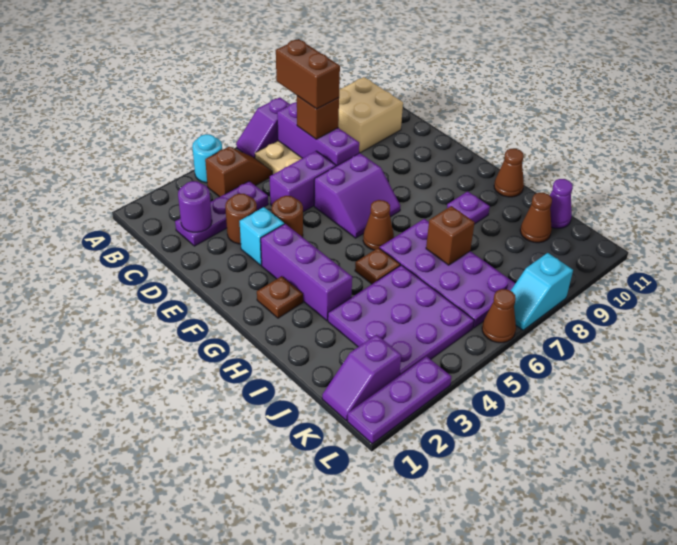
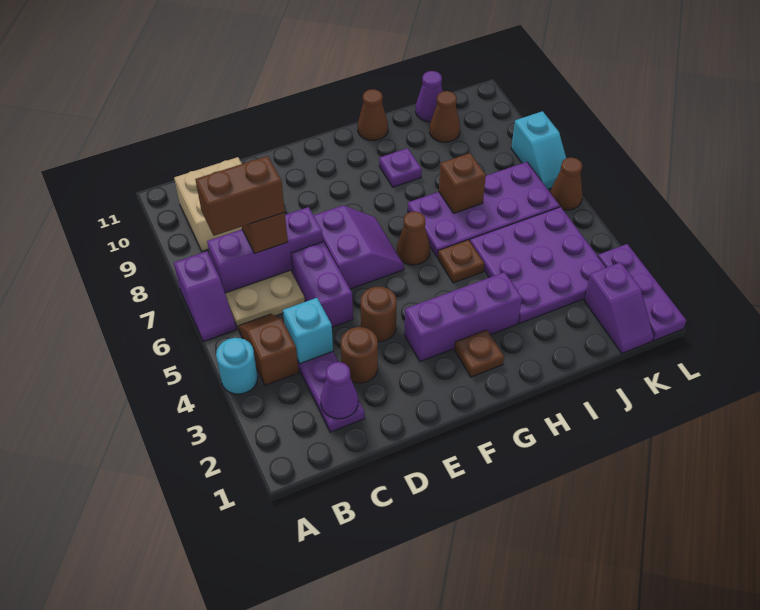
purple 1x1 round brick [178,181,212,232] -> purple 1x1 cone [321,362,358,419]
cyan 1x1 brick [239,207,284,265] -> cyan 1x1 brick moved to [283,298,333,364]

